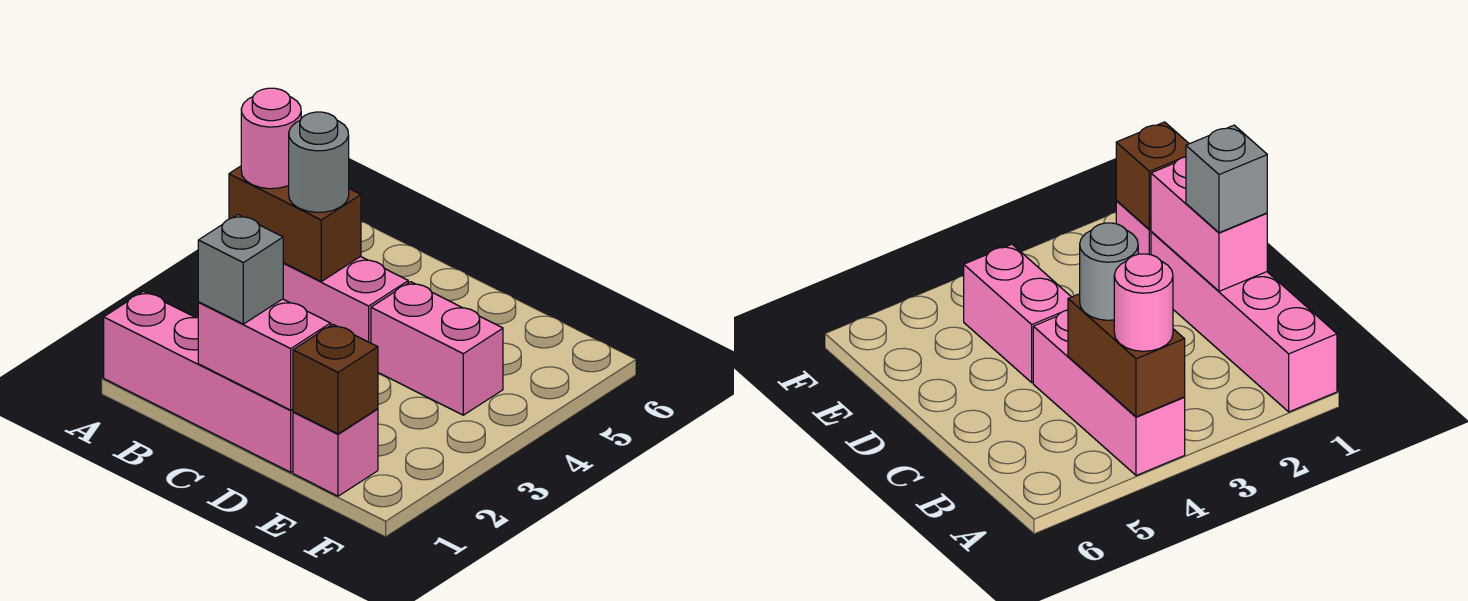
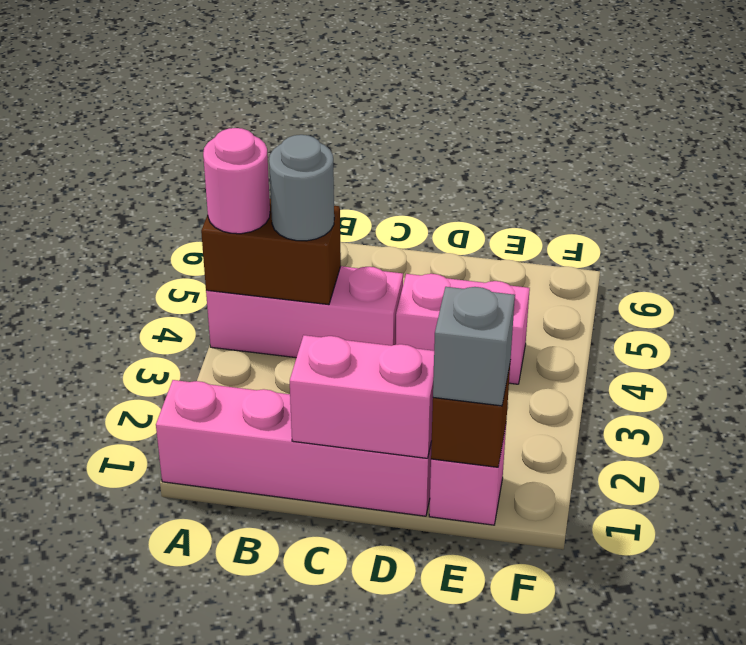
grey 1x1 brick [198,215,283,324] -> grey 1x1 brick moved to [433,287,515,406]

